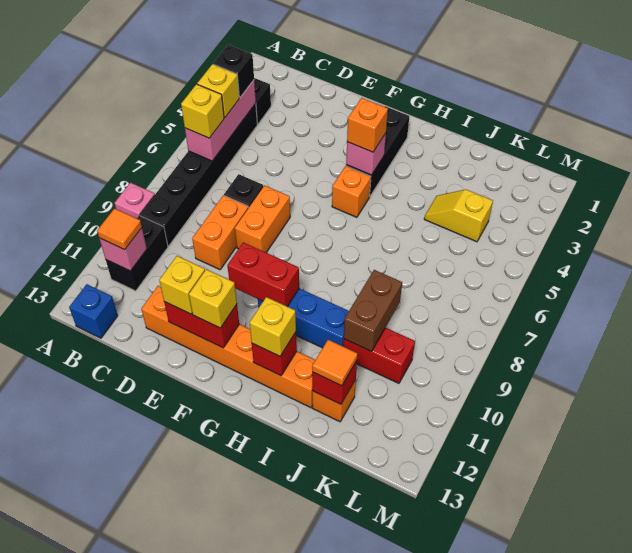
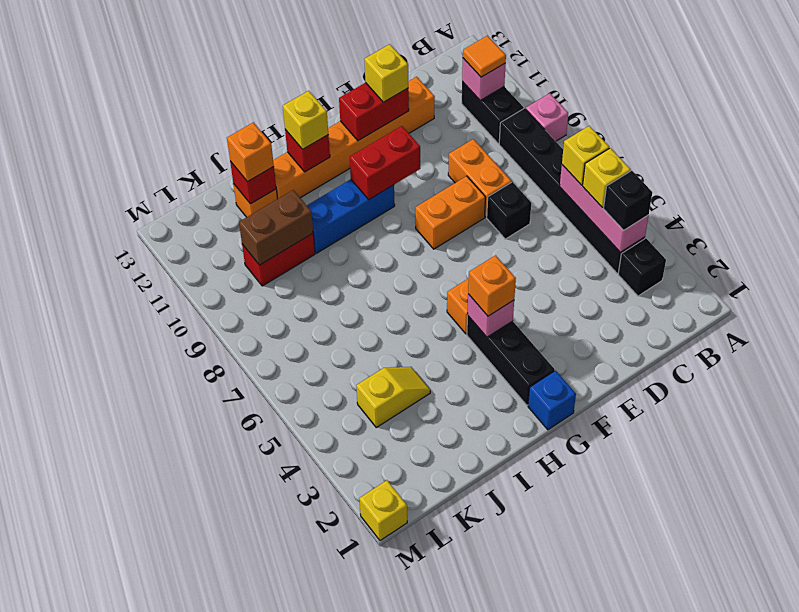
blue 1x1 brick [69,284,118,338] -> blue 1x1 brick moved to [528,370,576,430]
orange 1x2 brick [235,185,290,253] -> orange 1x2 brick turned to [415,176,485,249]
yellow 1x1 brick [189,269,237,328] -> yellow 1x1 brick moved to [359,480,407,541]
brown 1x2 brick [344,270,402,351] -> brown 1x2 brick turned to [239,190,313,265]
orange 1x1 tile [312,340,357,386] -> orange 1x1 brick [227,122,274,182]

